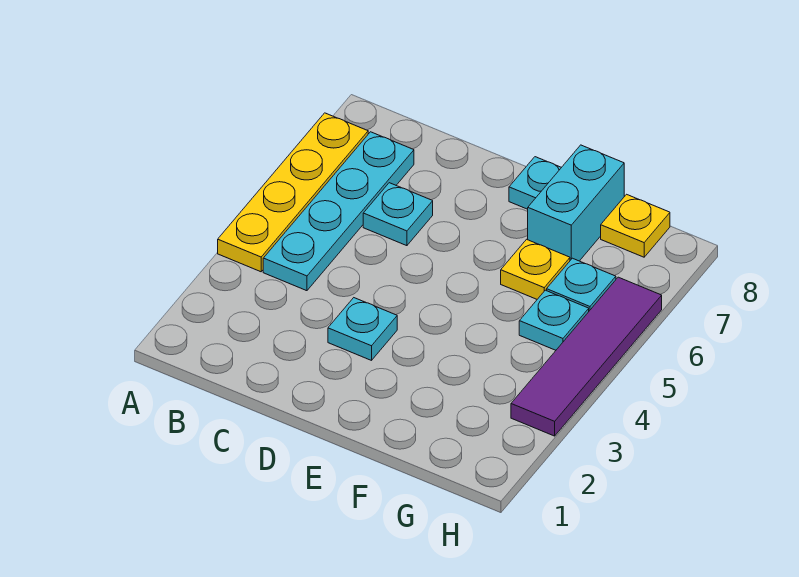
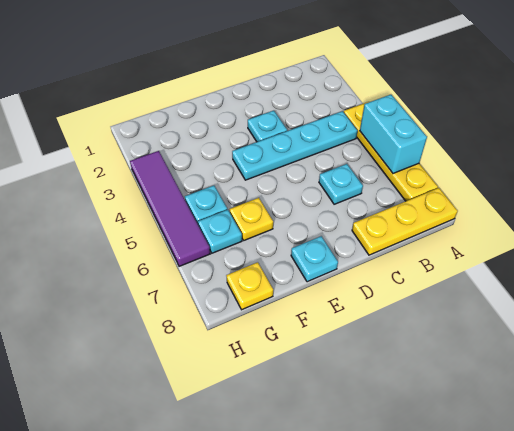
none -> yellow 1x3 plate [352,188,458,255]
cyan 1x4 plate [263,132,414,291] -> cyan 1x4 plate turned to [232,111,357,180]
cyan 1x2 brick [528,145,624,261] -> cyan 1x2 brick moved to [360,95,427,173]

